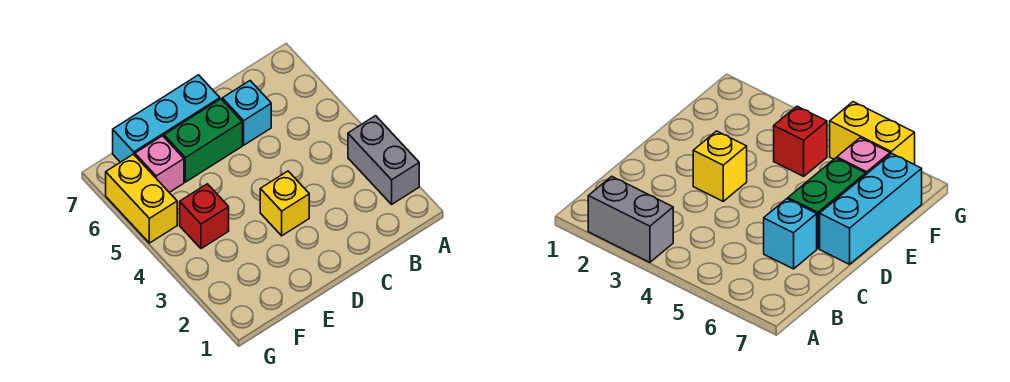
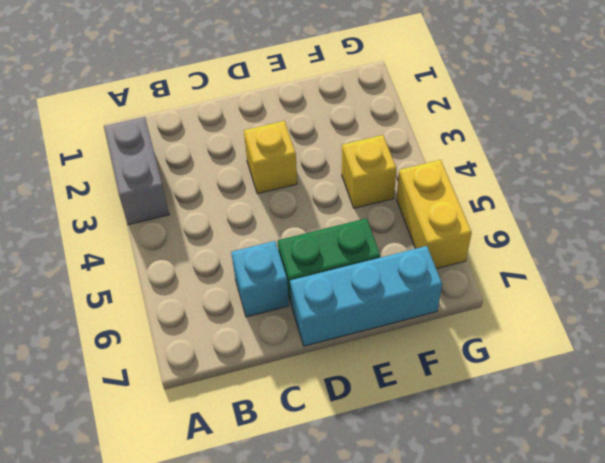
red 1x1 brick [180,184,229,249] -> yellow 1x1 brick [342,135,396,208]
pink 1x1 brick [135,136,184,192] -> none

